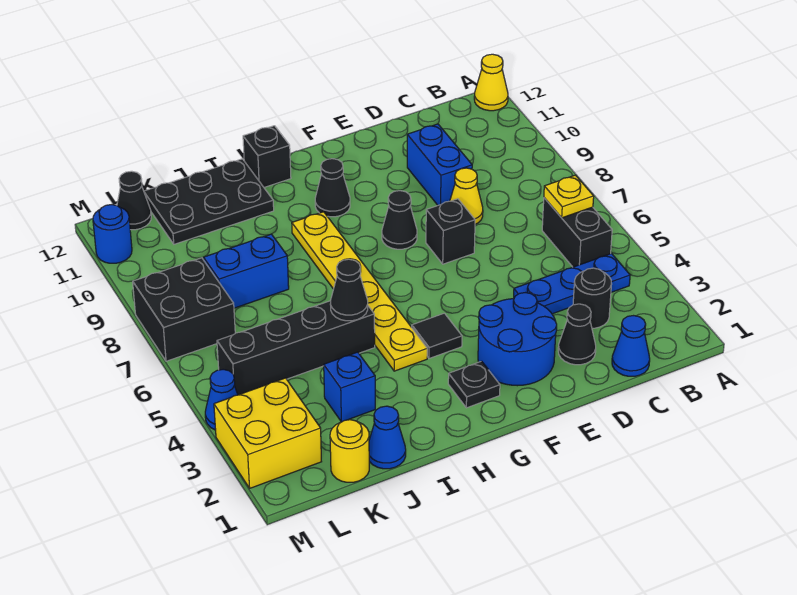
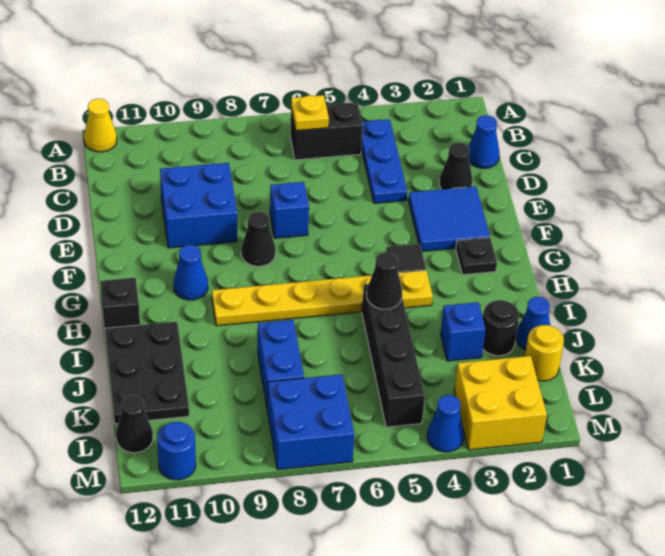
black 1x1 round brick [573,268,611,328] -> black 1x1 round brick moved to [483,300,519,356]
yellow 1x1 cone [450,168,483,224] -> none
blue 1x2 brick [407,124,472,205] -> blue 2x2 brick [160,163,237,248]
blue 2x2 round brick [478,293,557,386] -> blue 2x2 tile [409,186,490,252]
black 1x1 brick [426,199,475,264] -> blue 1x1 brick [270,182,309,238]
black 1x1 cone [315,159,350,217] -> blue 1x1 cone [174,245,208,300]
black 2x2 brick [133,258,235,361] -> blue 2x2 brick [267,374,354,470]

